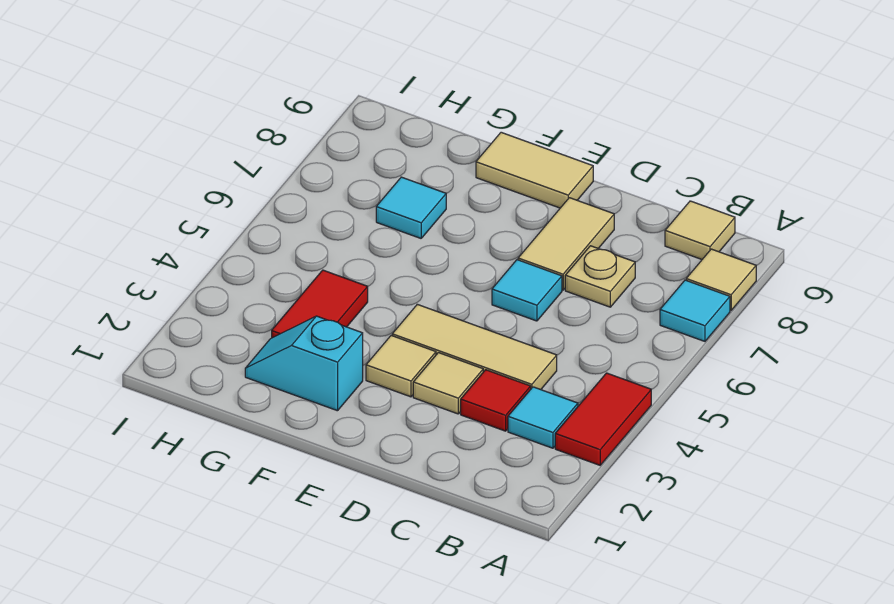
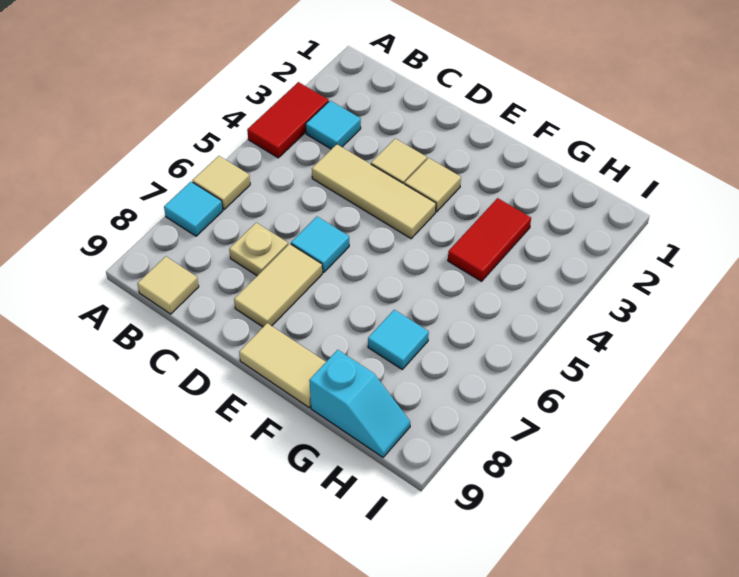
tan 1x1 tile [686,249,756,310] -> tan 1x1 tile moved to [192,156,250,209]
red 1x1 tile [461,370,531,431] -> none
cyan 1x2 slope [245,316,363,411] -> cyan 1x2 slope moved to [309,350,410,457]

